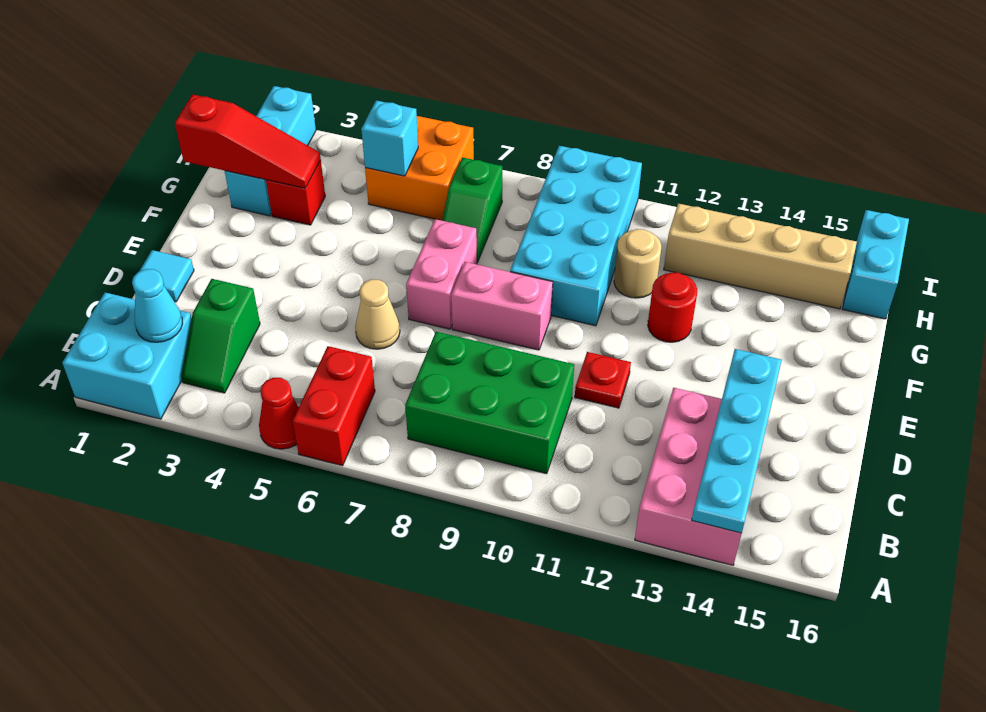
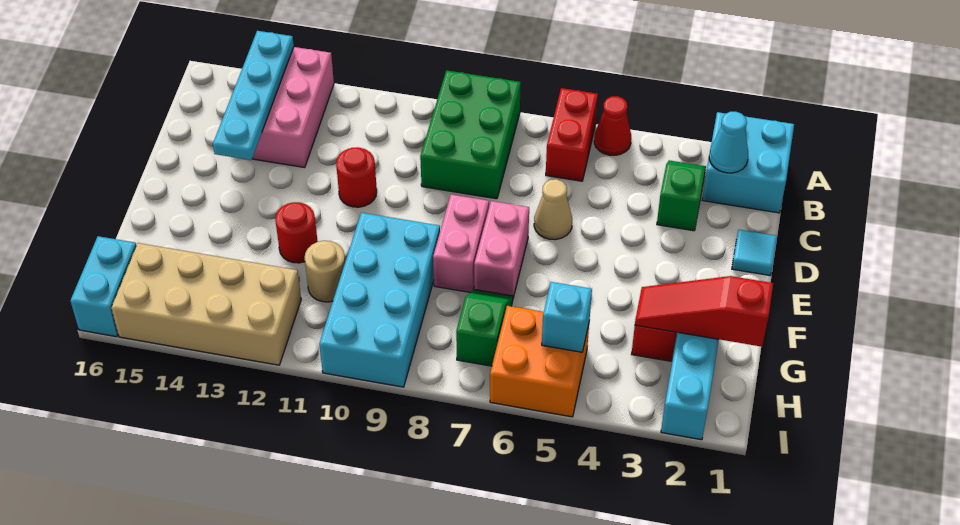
green 2x3 brick [405,332,574,474] -> green 2x3 brick turned to [420,70,521,199]
red 1x1 plate [575,352,631,408] -> red 1x1 round brick [336,147,377,207]
pink 1x2 brick [451,262,553,350] -> pink 1x2 brick turned to [433,194,489,293]
tan 1x4 brick [664,203,857,309] -> tan 2x4 brick [111,243,301,365]

